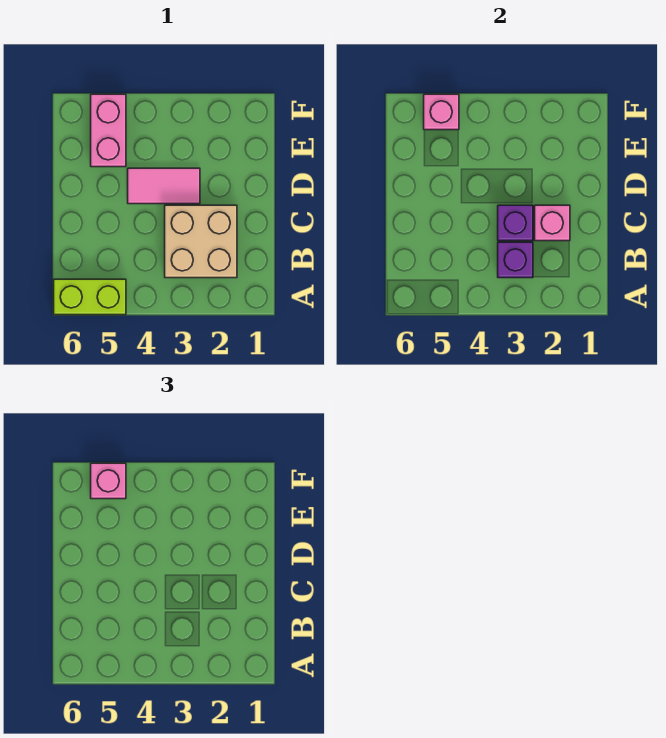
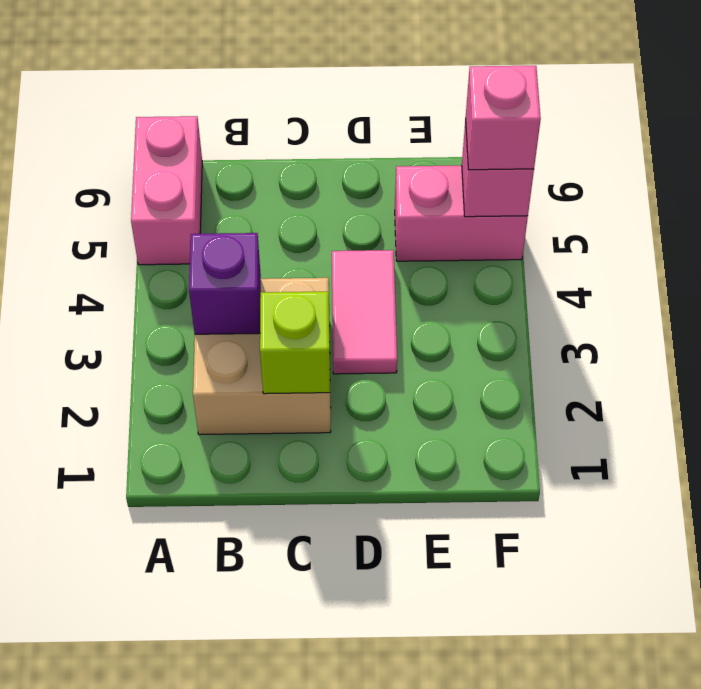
lime 1x2 brick [54,279,126,315] -> pink 1x2 brick [131,116,202,265]
pink 1x1 brick [535,205,570,241] -> lime 1x1 brick [260,292,330,394]
purple 1x1 brick [498,205,533,241] -> none

